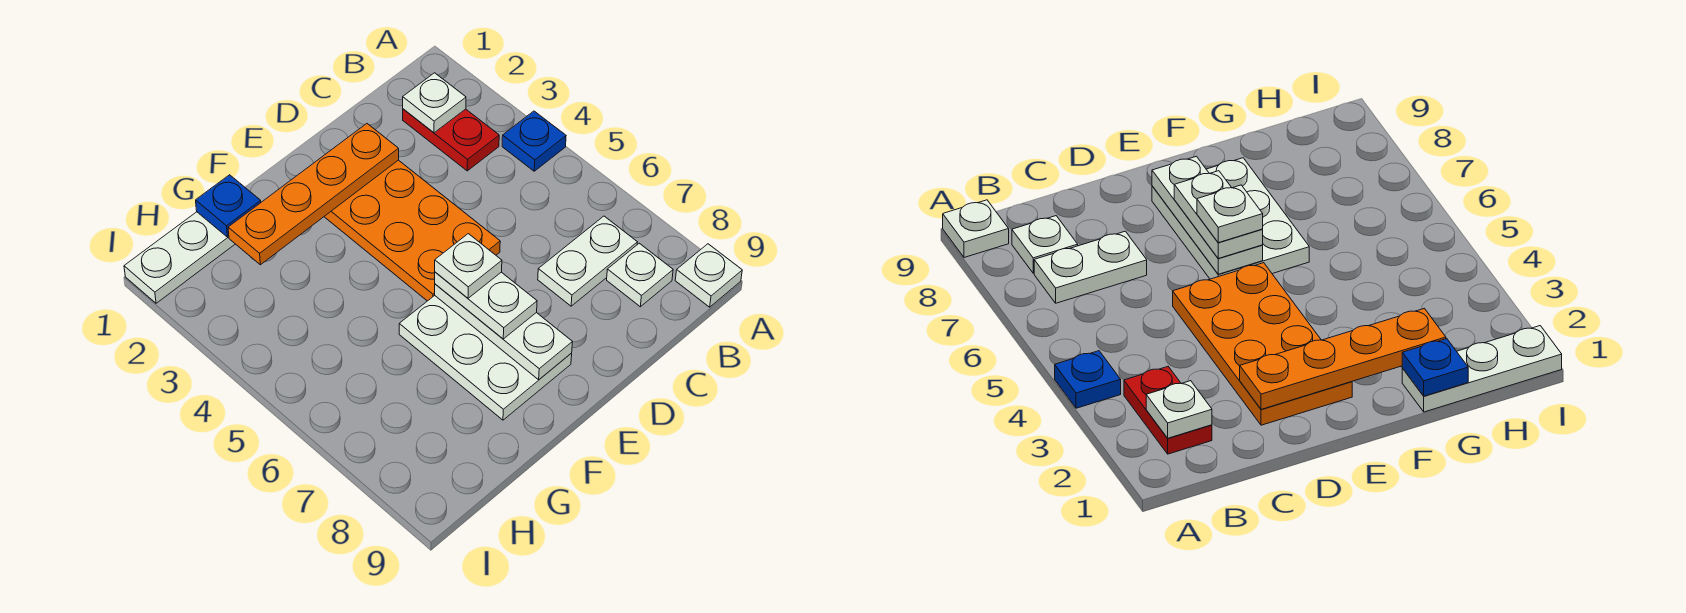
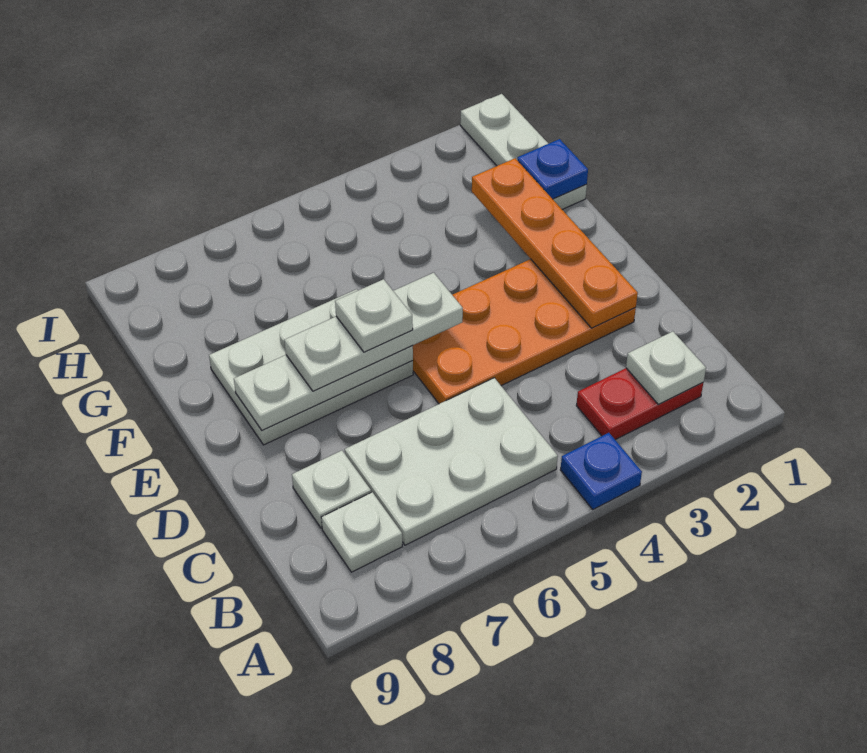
white 1x1 plate [675,244,742,307] -> white 1x1 plate moved to [292,451,371,528]
white 1x2 plate [538,216,637,306] -> white 2x3 plate [345,378,558,545]
white 1x2 plate [435,272,537,339] -> white 1x3 plate [284,273,463,391]

